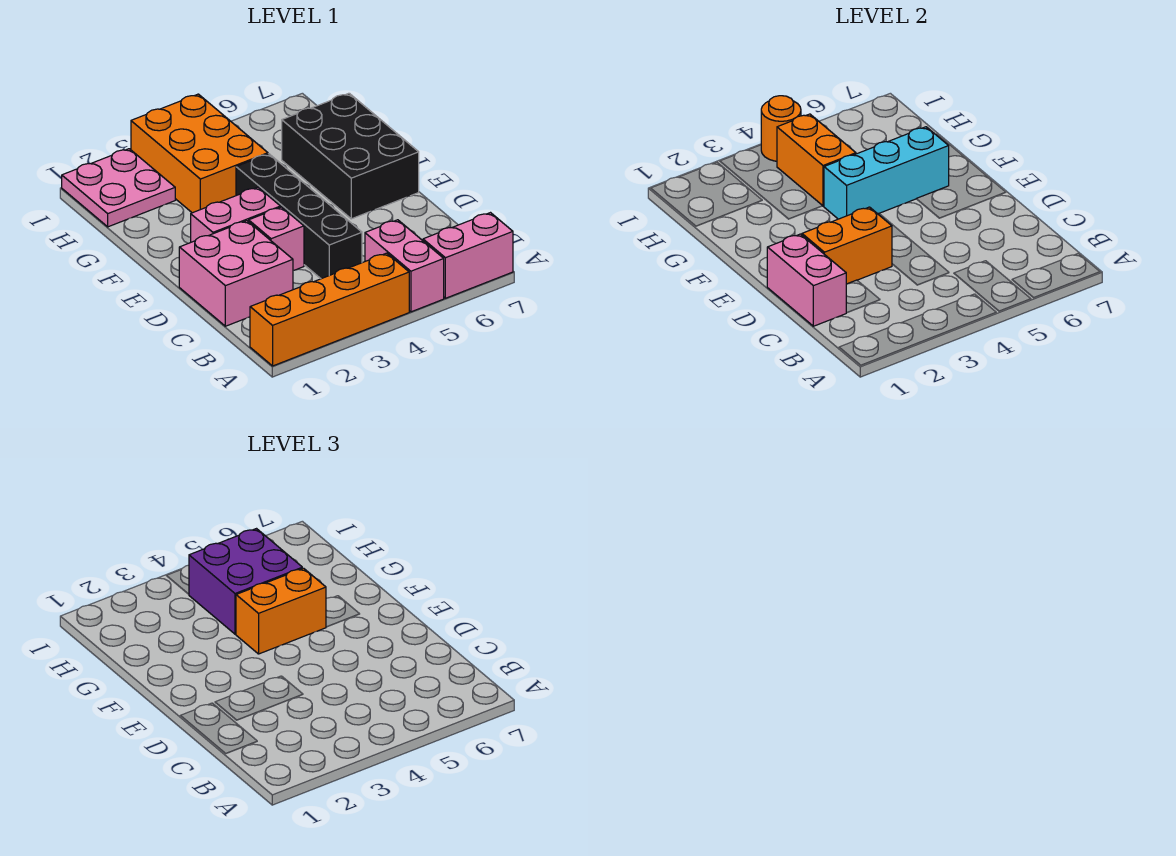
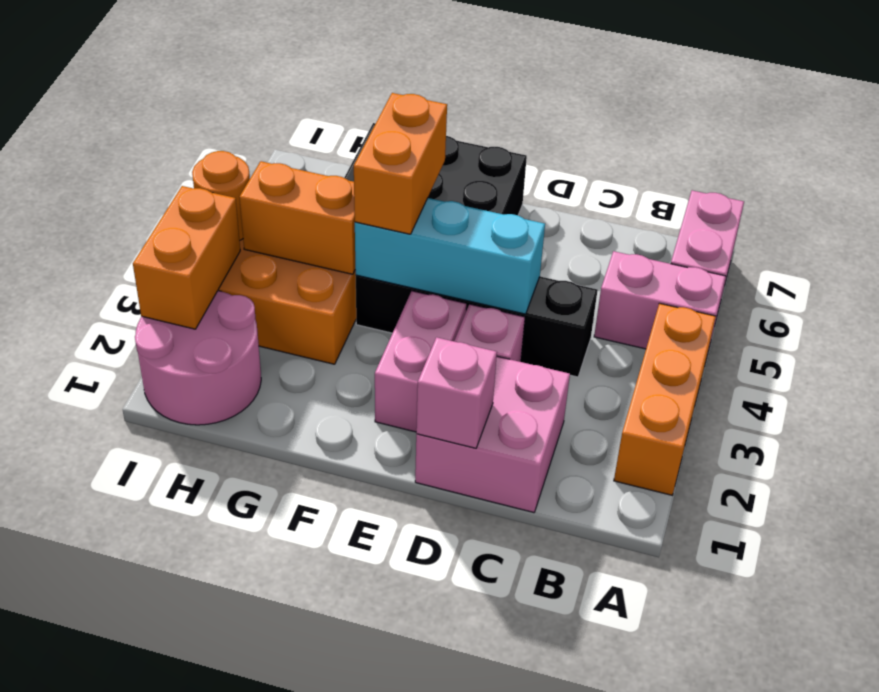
orange 1x4 brick [250,253,409,366] -> orange 1x3 brick [614,303,716,495]
pink 1x2 brick [767,234,846,326] -> pink 1x1 brick [416,337,497,448]
orange 1x2 brick [802,207,892,284] -> orange 1x2 brick moved to [133,186,240,329]
cyan 1x3 brick [824,127,949,219] -> cyan 1x3 brick turned to [355,198,545,314]
purple 2x2 brick [189,529,302,634] -> none
pink 2x2 plate [62,149,175,227] -> pink 2x2 round brick [135,291,261,425]

